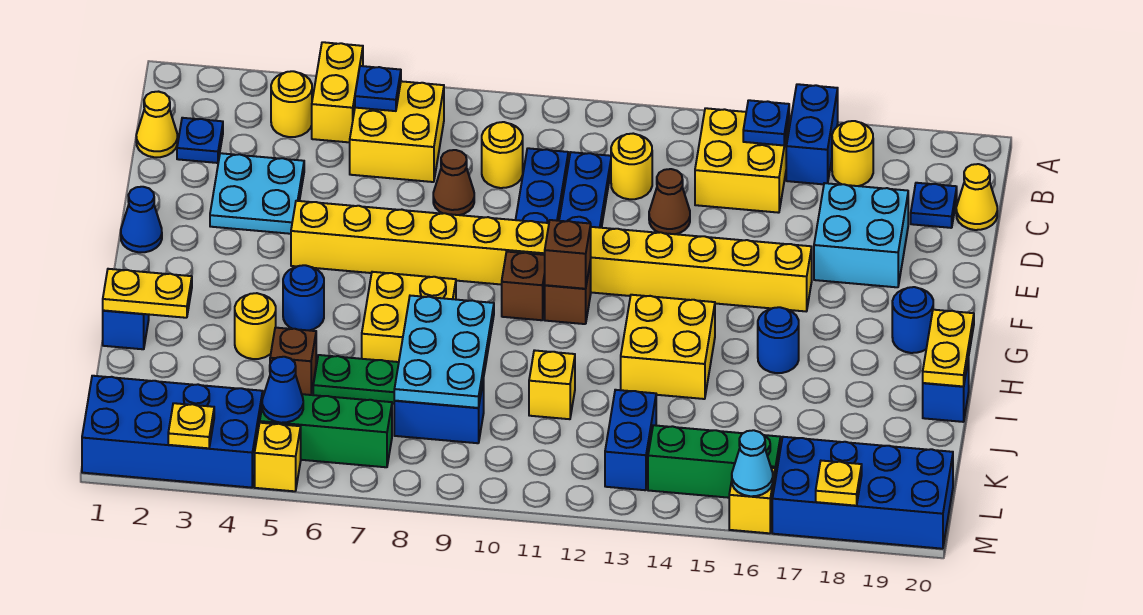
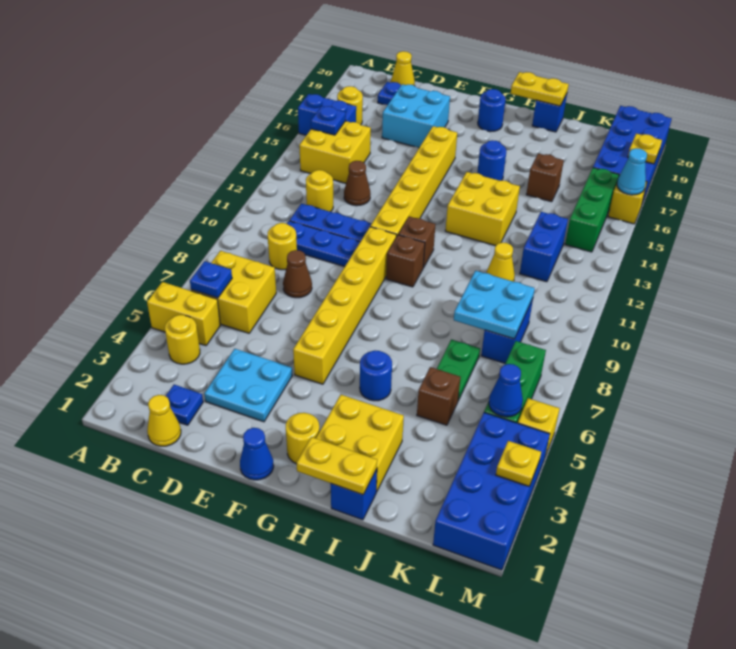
brown 1x1 brick [545,220,591,289] -> brown 1x1 brick moved to [526,153,564,202]
yellow 2x2 brick [362,272,456,362] -> yellow 2x2 brick moved to [316,395,404,492]
yellow 1x2 plate [103,269,192,318] -> yellow 1x2 plate turned to [297,437,377,495]
yellow 1x1 round brick [235,293,276,359] -> yellow 1x1 round brick moved to [286,413,319,464]
cyan 2x3 plate [394,296,494,408] -> cyan 2x2 plate [454,271,535,339]
yellow 1x1 brick [529,350,575,419] -> yellow 1x1 cone [486,242,515,282]
blue 1x2 brick [605,390,656,490] -> blue 1x2 brick turned to [520,212,568,282]

